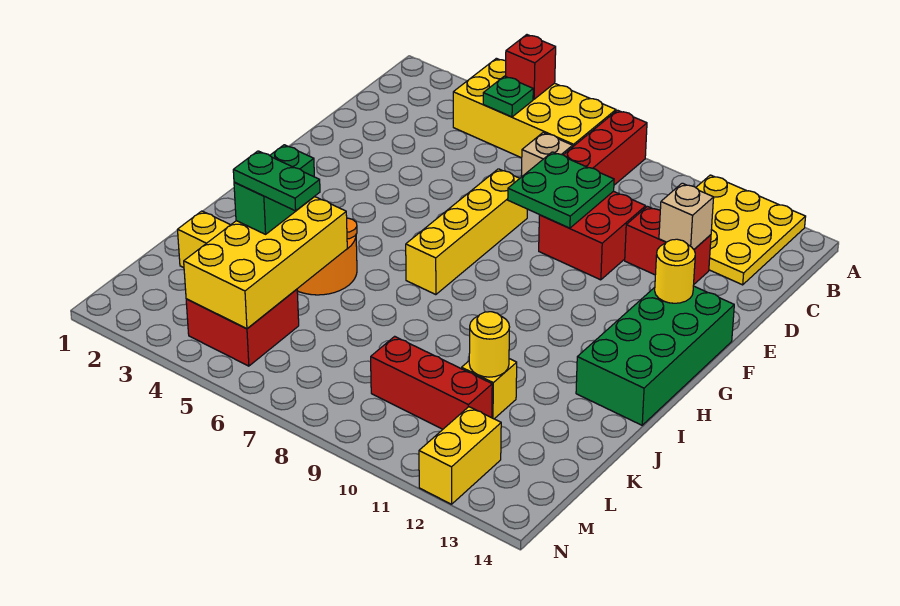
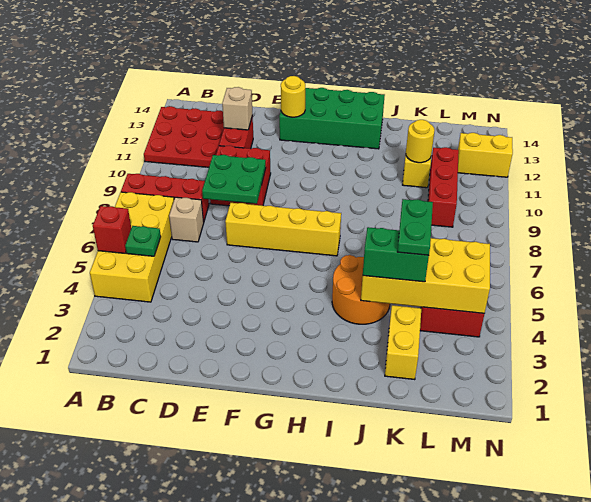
yellow 3x3 plate [696,175,806,285] -> red 3x3 plate [144,106,224,167]

